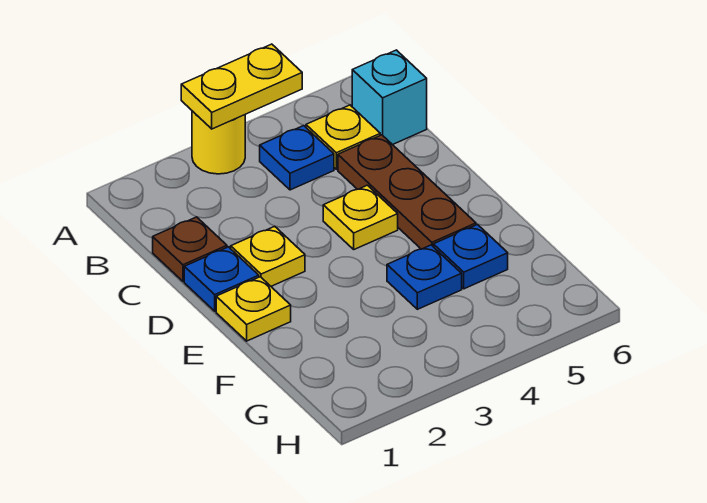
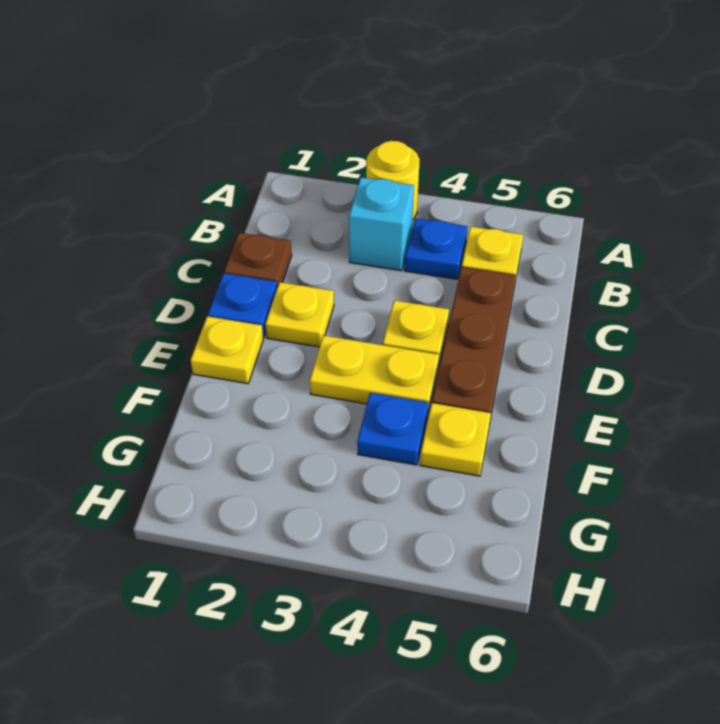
yellow 1x2 plate [181,44,302,129] -> yellow 1x2 plate moved to [310,335,439,412]
cyan 1x1 brick [352,50,427,145] -> cyan 1x1 brick moved to [349,177,414,271]
blue 1x1 plate [433,224,508,289] -> yellow 1x1 plate [420,403,491,476]

